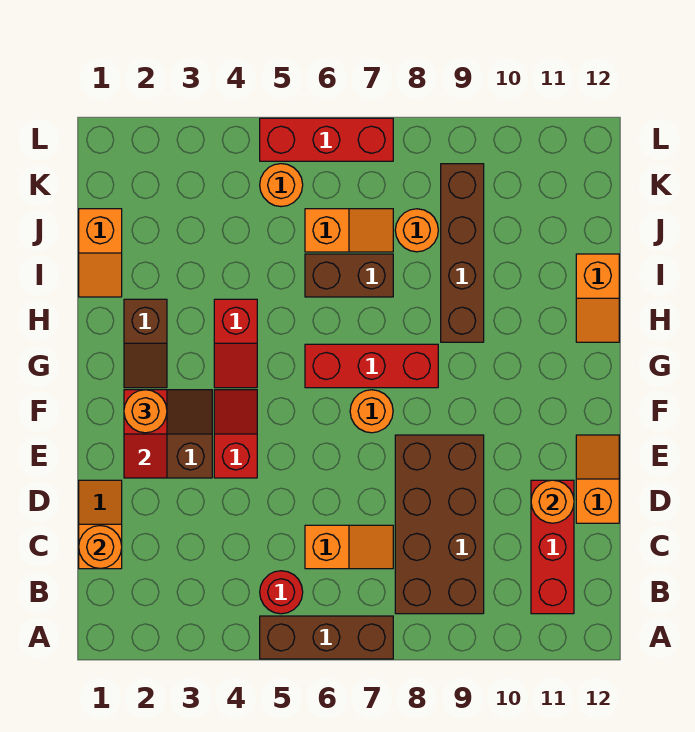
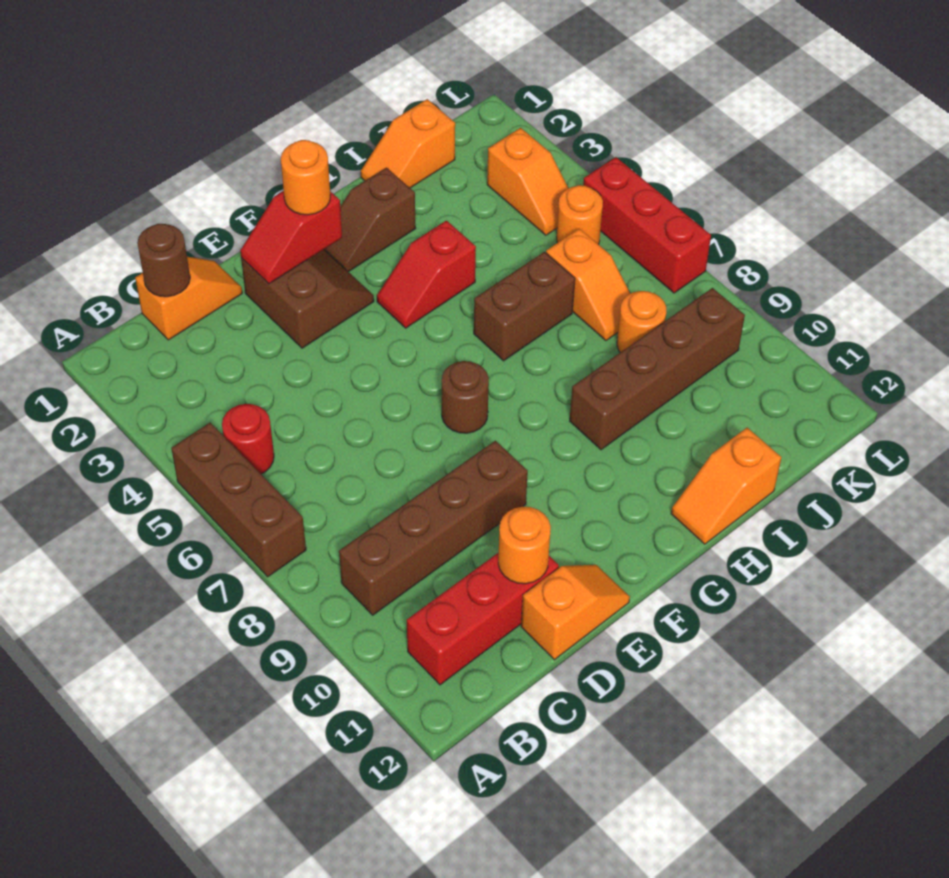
brown 2x4 brick [395,435,484,614] -> brown 1x4 brick [339,441,528,615]
orange 1x1 round brick [79,526,122,569] -> brown 1x1 round brick [137,224,190,297]
orange 1x2 slope [305,525,393,569] -> orange 1x2 slope moved to [487,128,568,235]
red 1x2 slope [214,390,257,478] -> none
orange 1x1 round brick [350,390,393,433] -> brown 1x1 round brick [442,361,489,433]
red 1x3 brick [305,344,438,388] -> none
brown 1x2 brick [305,254,393,297] -> brown 1x2 brick turned to [474,252,575,361]

